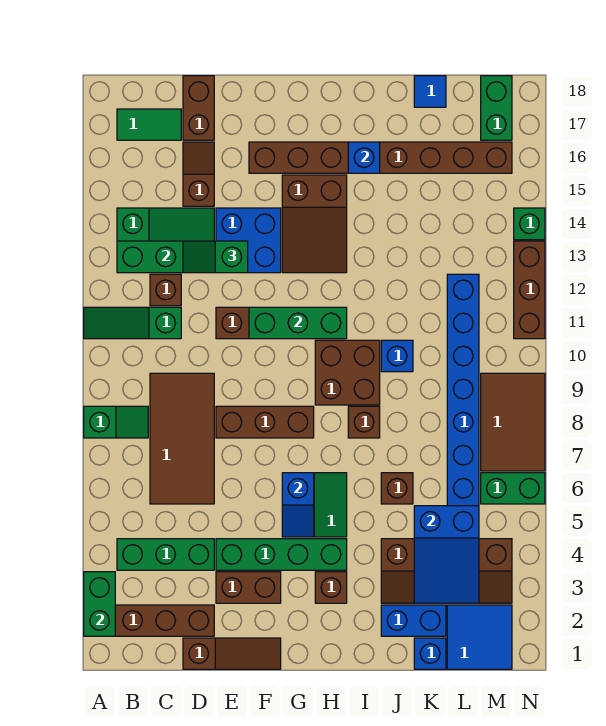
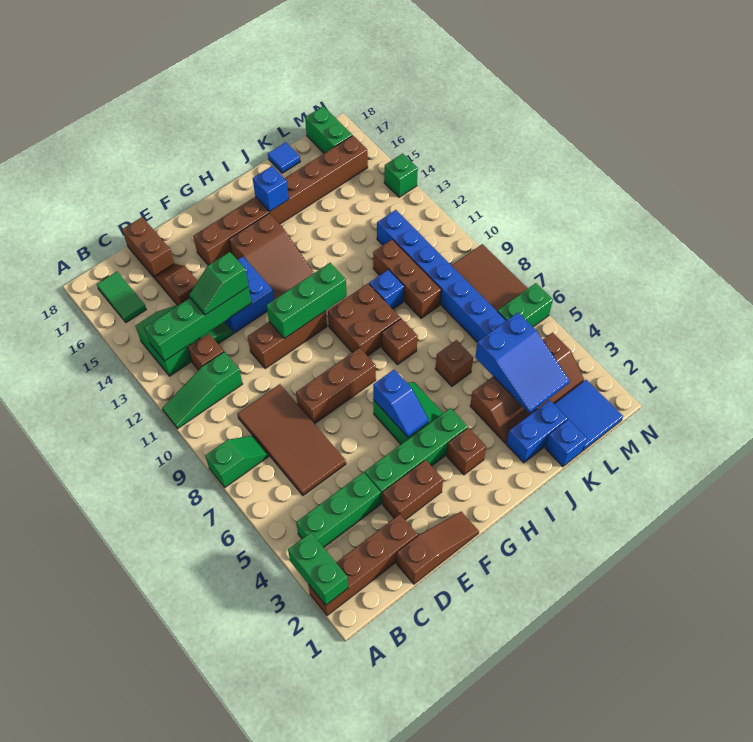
green 1x2 tile [117,109,181,140] -> green 1x2 tile turned to [97,272,146,323]
brown 1x3 brick [514,241,545,339] -> brown 1x3 brick moved to [373,239,441,318]

